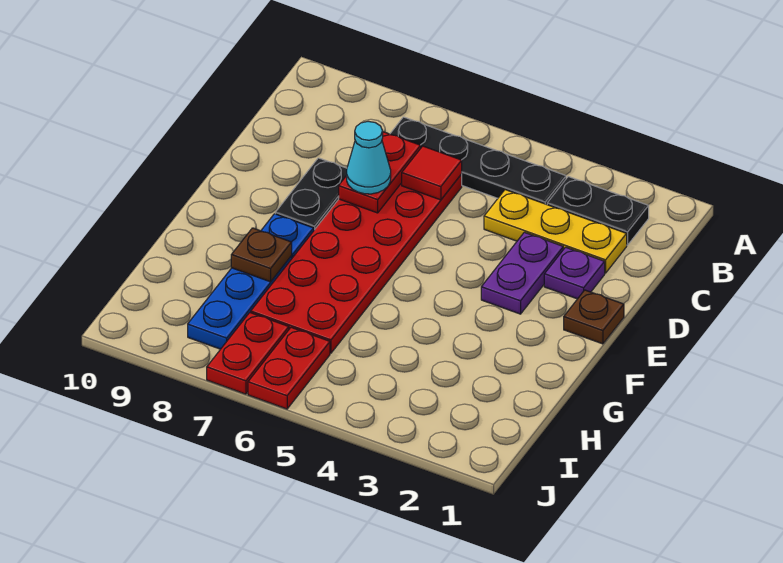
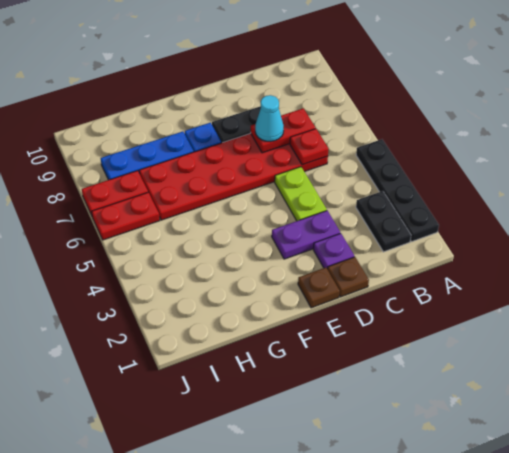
black 1x4 plate [390,117,566,204] -> black 1x4 plate moved to [356,139,439,242]
yellow 1x3 plate [484,190,627,273] -> none
red 1x1 tile [402,146,462,200] -> red 1x1 plate [290,129,328,165]
none -> lime 1x2 plate [275,167,327,221]
brown 1x1 plate [231,228,292,282] -> brown 1x1 plate moved to [328,257,369,297]

